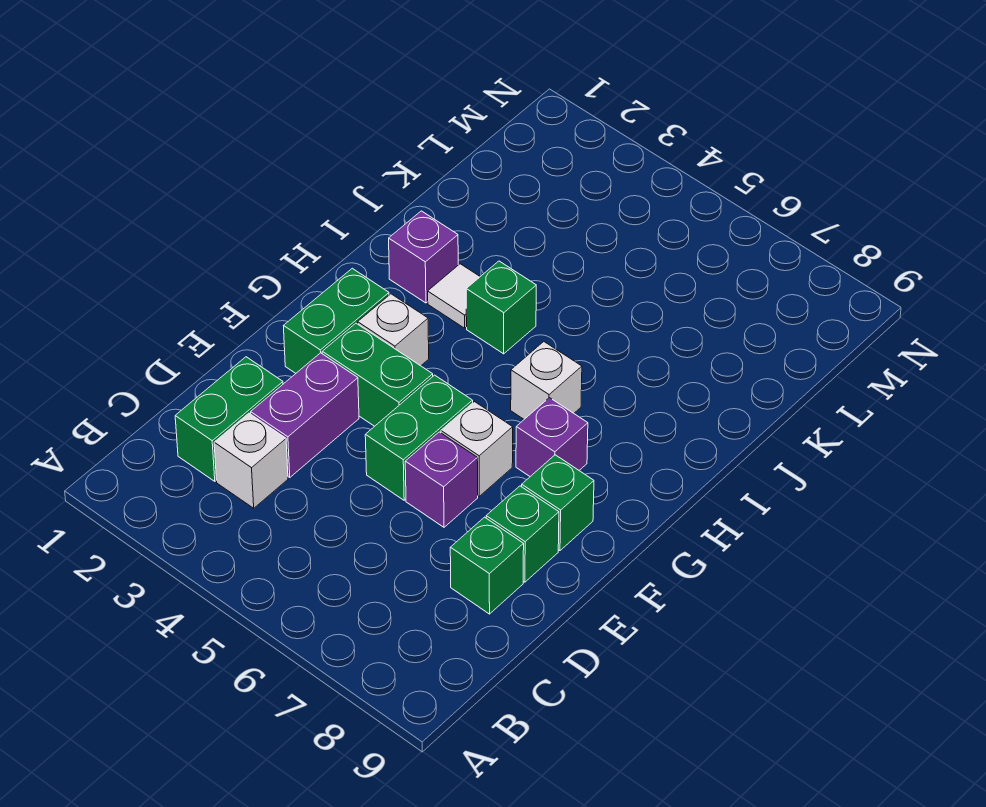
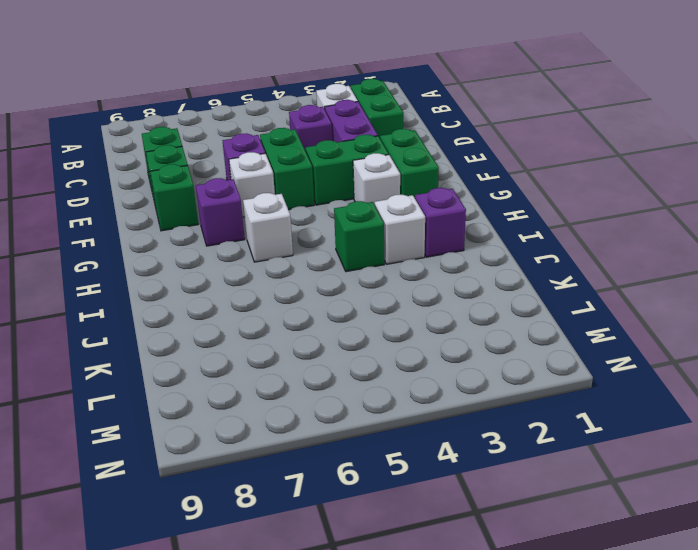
none -> purple 1x1 brick [289,105,332,151]
white 1x1 tile [428,264,480,328] -> white 1x1 brick [375,195,425,264]

